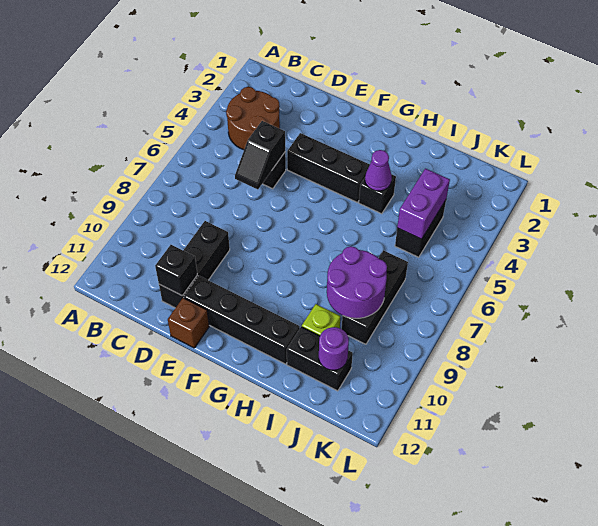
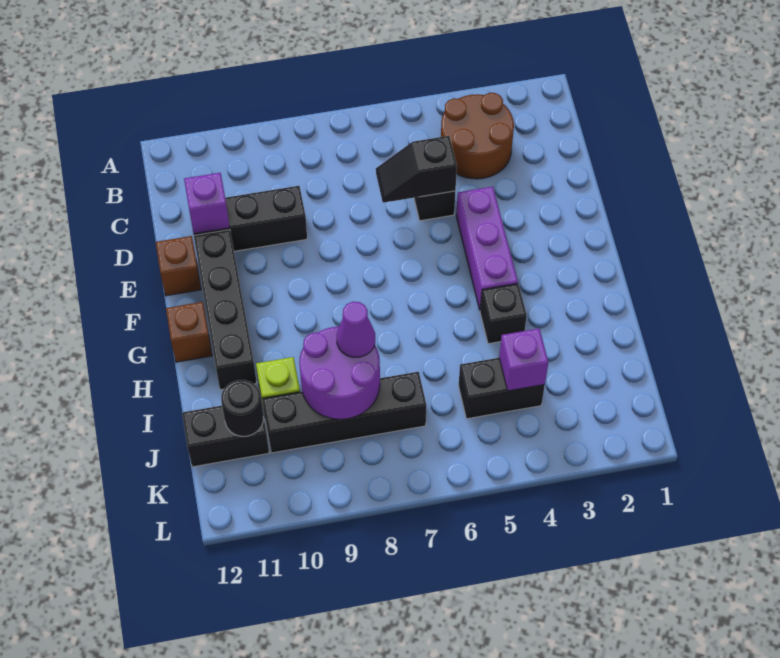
black 1x1 brick [155,245,197,296] -> purple 1x1 brick [184,173,230,234]
black 1x3 brick [287,133,370,203] -> purple 1x3 brick [456,187,518,310]
none -> brown 1x1 brick [166,302,212,362]
purple 1x1 cone [365,150,392,191] -> purple 1x1 cone moved to [337,302,375,357]
black 1x2 brick [287,327,353,391] -> black 1x2 brick turned to [182,406,269,467]
purple 1x2 brick [397,169,450,239] -> purple 1x1 brick [499,328,548,391]
black 1x3 brick [342,250,408,344] -> black 1x4 brick [262,372,426,453]
purple 1x1 round brick [319,327,349,370] -> black 1x1 round brick [221,380,263,436]

